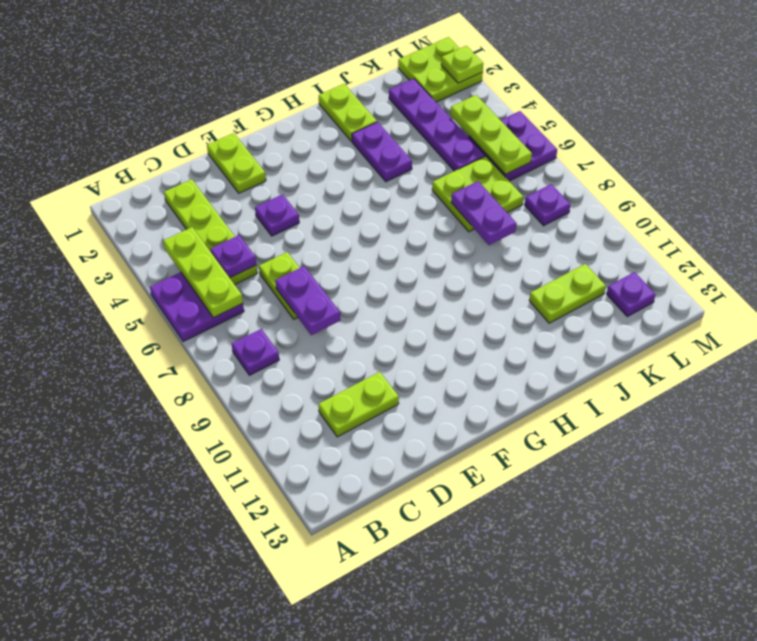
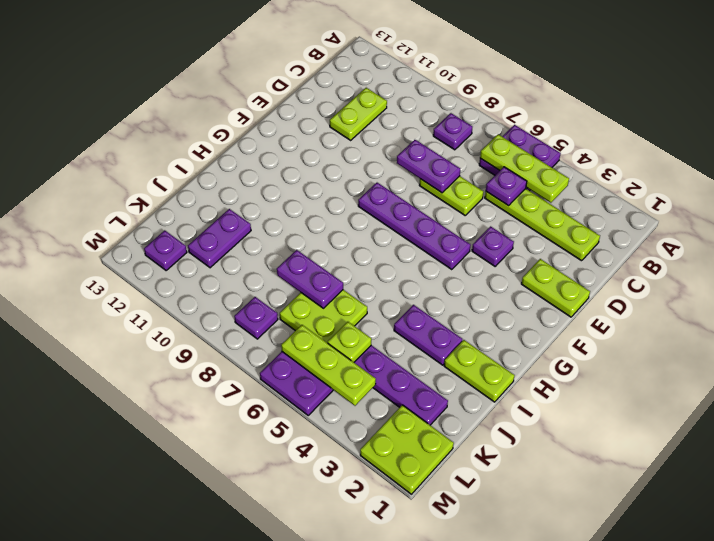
none -> purple 1x4 plate [358,183,471,270]
lime 1x2 plate [529,264,606,323] -> purple 1x2 plate [188,209,251,268]
lime 1x1 plate [441,46,483,83] -> lime 1x1 plate moved to [328,322,371,362]

